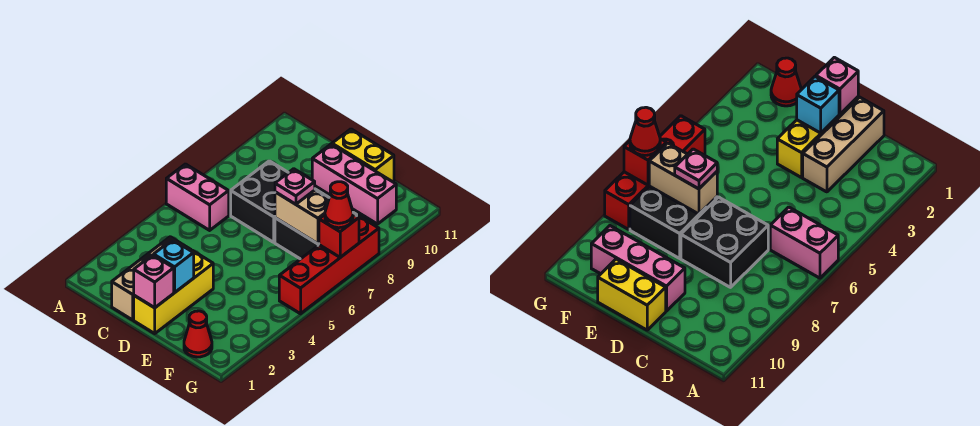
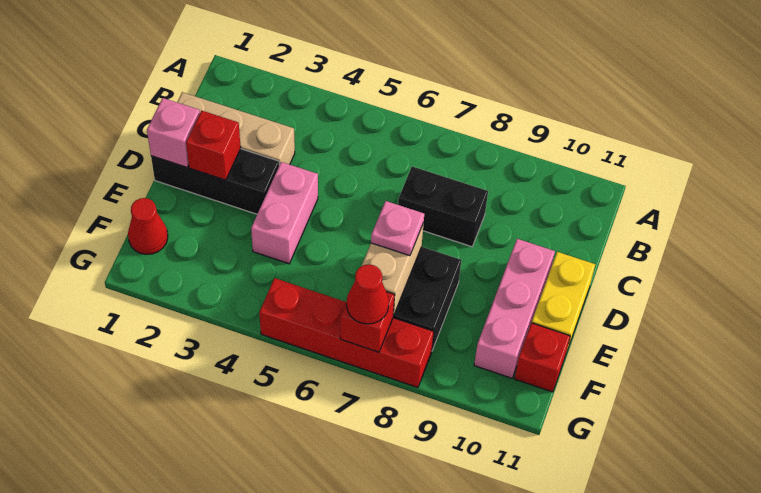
pink 1x2 brick [166,164,229,230] -> pink 1x2 brick moved to [251,162,318,264]
black 2x2 brick [231,161,288,242] -> black 1x2 brick [398,166,488,247]
yellow 1x3 brick [134,250,213,333] -> black 1x3 brick [151,149,279,214]
cyan 1x1 brick [154,240,194,293] -> red 1x1 brick [186,111,241,180]
none -> red 1x1 brick [514,323,570,392]

